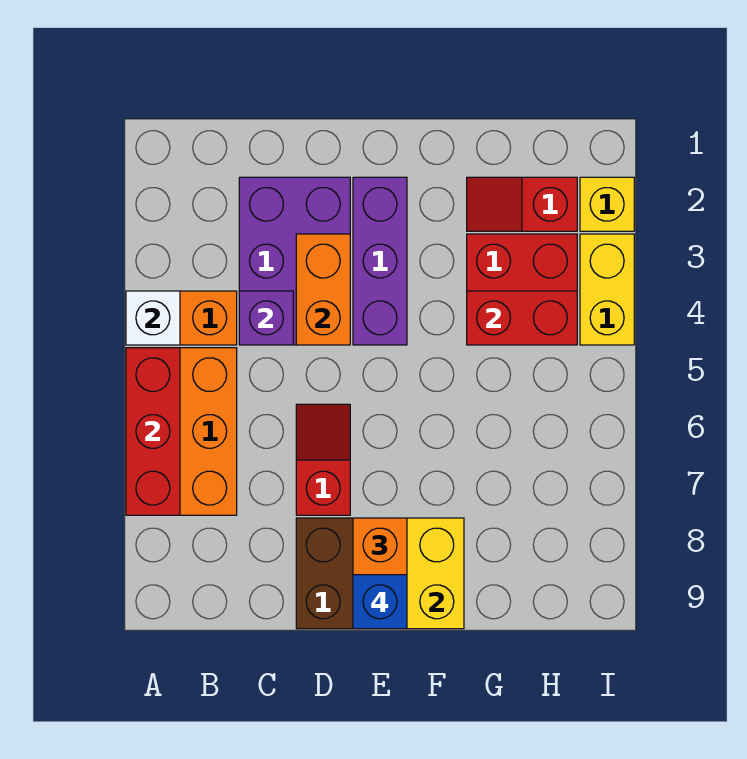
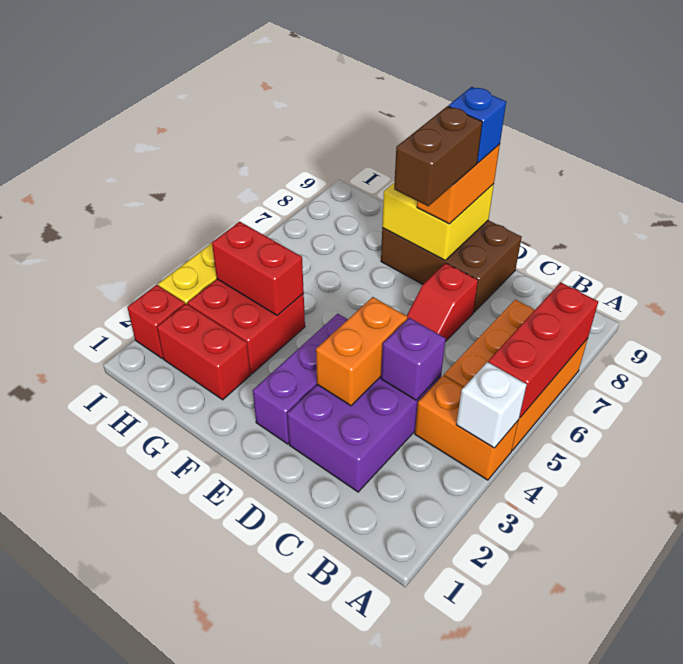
none -> brown 1x2 brick [394,106,482,206]
red 1x2 slope [467,177,577,231] -> red 1x2 brick [157,304,250,400]
yellow 1x1 brick [580,177,634,231] -> red 1x1 brick [127,285,185,359]

